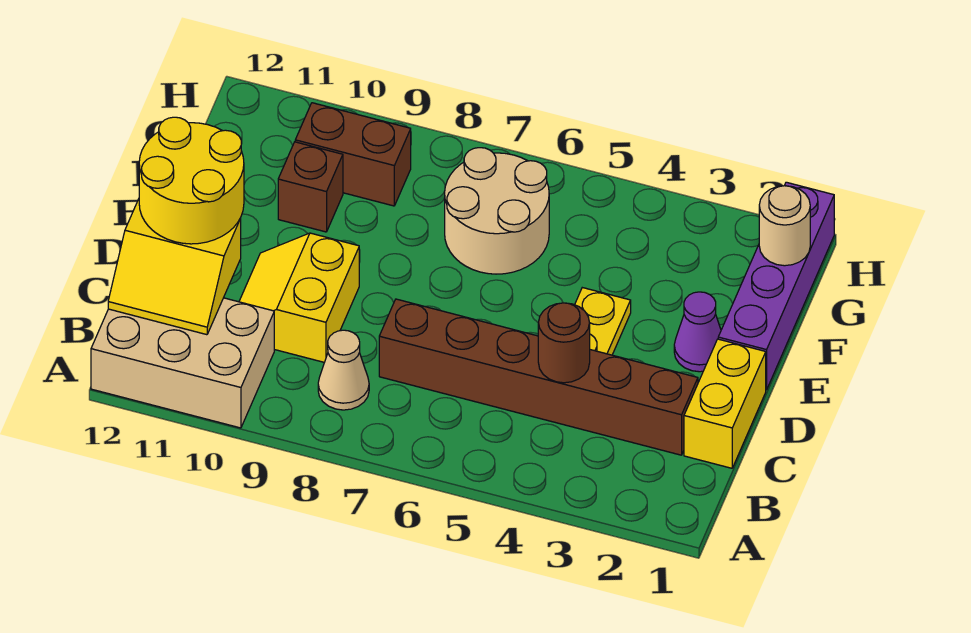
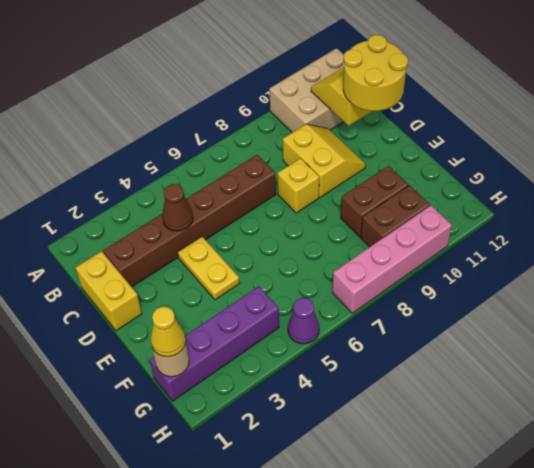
tan 1x1 cone [318,330,369,410] -> none
brown 1x1 round brick [538,303,590,383] -> brown 1x1 cone [162,184,193,231]
none -> yellow 1x1 brick [277,158,319,213]
purple 1x4 brick [718,182,834,390] -> purple 1x4 brick turned to [150,286,279,401]
purple 1x1 cone [674,292,721,372] -> purple 1x1 cone moved to [288,298,319,344]
tan 2x2 round brick [445,148,549,274] -> none
brown 1x1 brick [278,142,343,232] -> brown 1x2 brick [341,166,408,237]
none -> yellow 1x1 cone [151,307,186,357]
none -> pink 1x4 brick [332,206,452,313]

